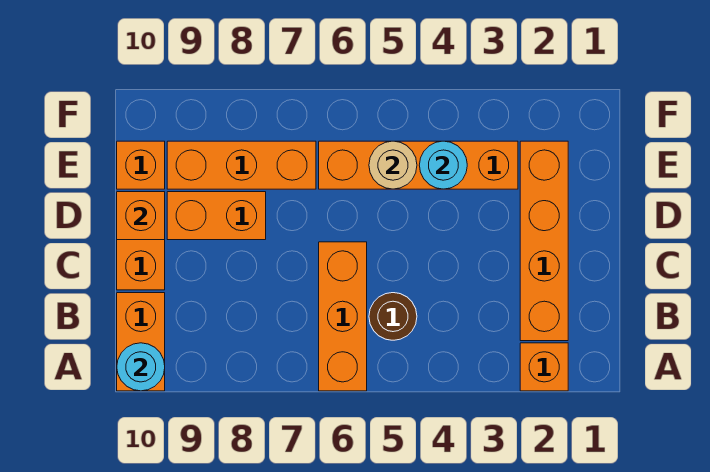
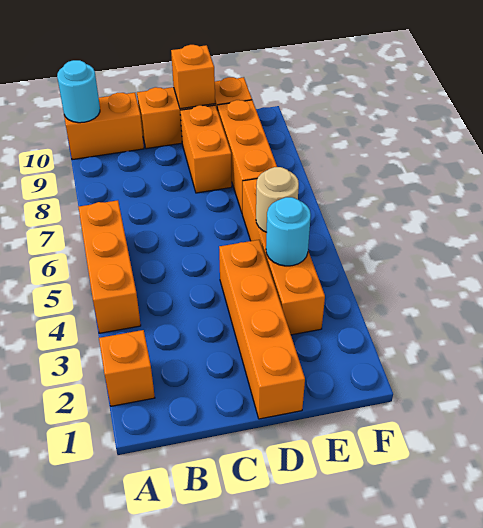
orange 1x3 brick [319,242,367,391] -> orange 1x3 brick turned to [78,200,141,333]
orange 1x4 brick [520,141,568,341] -> orange 1x4 brick turned to [219,240,305,419]
brown 1x1 round brick [369,293,417,340] -> none

